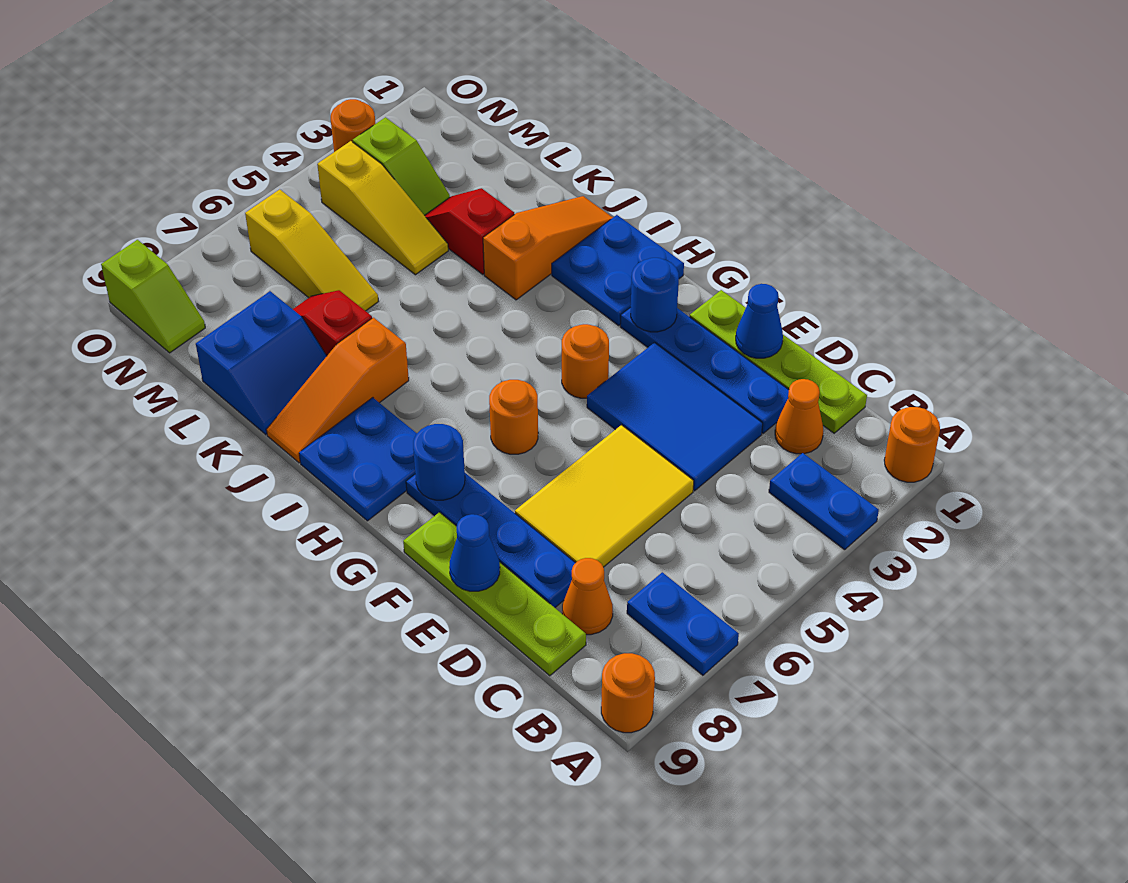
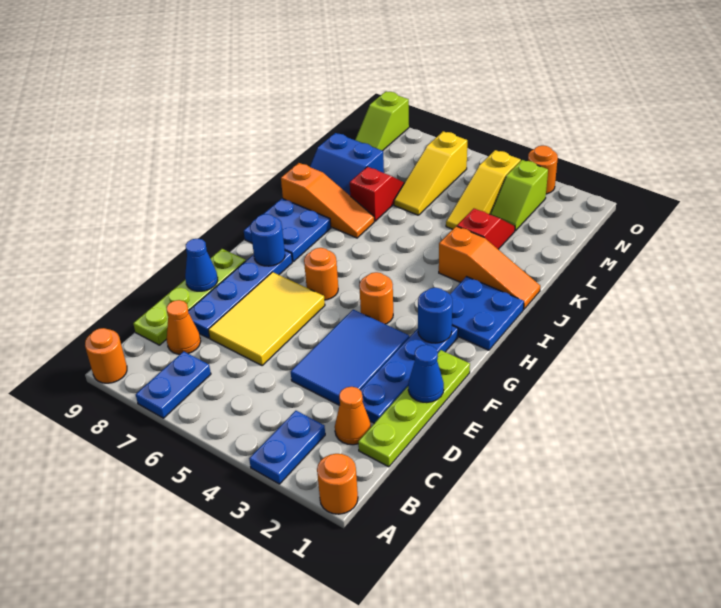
yellow 2x3 tile [515,425,694,567] -> yellow 2x3 tile turned to [208,272,325,366]
orange 1x3 slope [267,318,409,463] -> orange 1x3 slope turned to [281,163,374,238]

